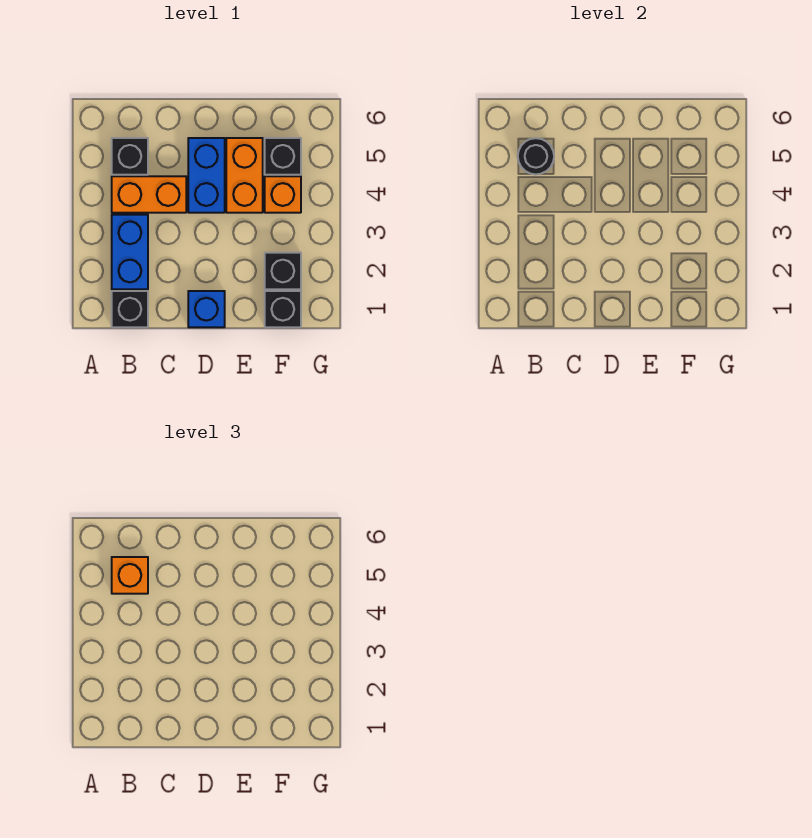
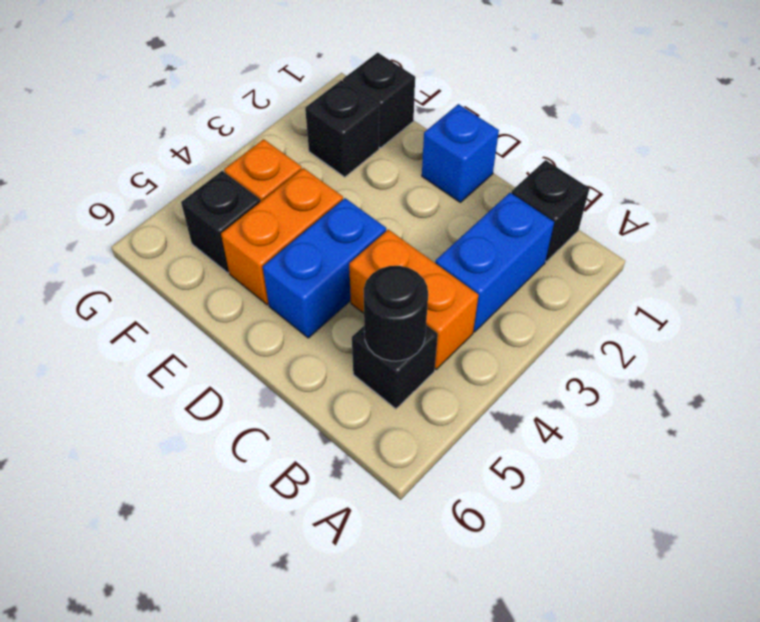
orange 1x1 brick [112,557,148,594] -> none

